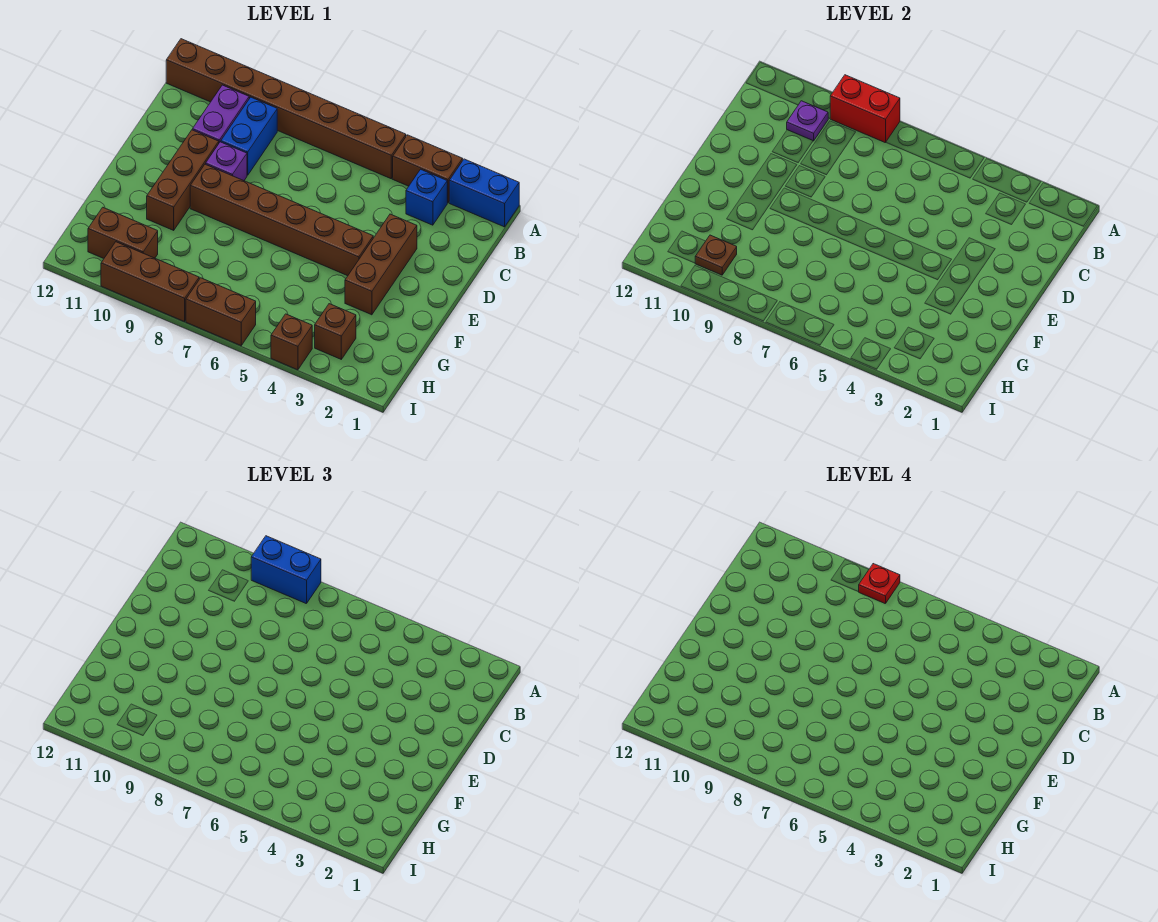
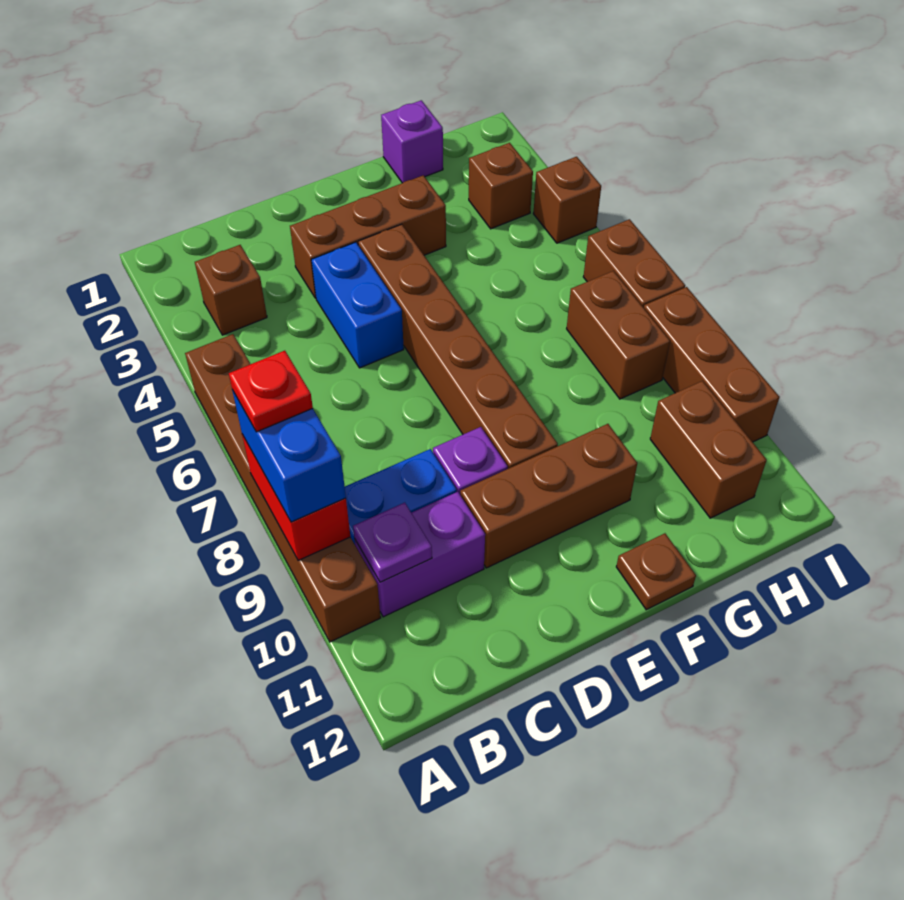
blue 1x2 brick [449,159,519,227] -> blue 1x2 brick moved to [311,242,404,368]
brown 1x2 brick [393,135,463,203] -> brown 1x2 brick moved to [567,271,670,399]
brown 1x8 brick [166,39,406,179] -> brown 1x6 brick [185,334,381,642]
blue 1x1 brick [406,169,447,225] -> brown 1x1 brick [195,245,267,335]
none -> purple 1x1 brick [381,100,443,183]
brown 1x1 plate [695,235,737,275] -> brown 1x1 plate moved to [616,533,696,610]

